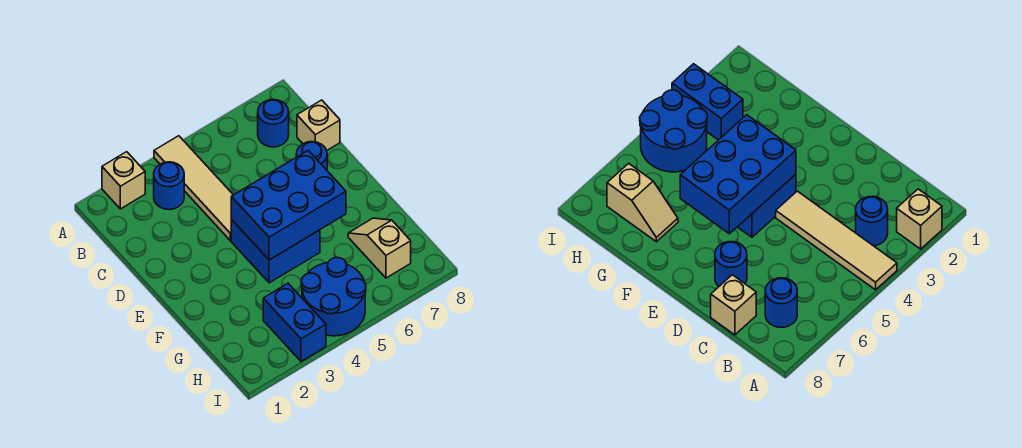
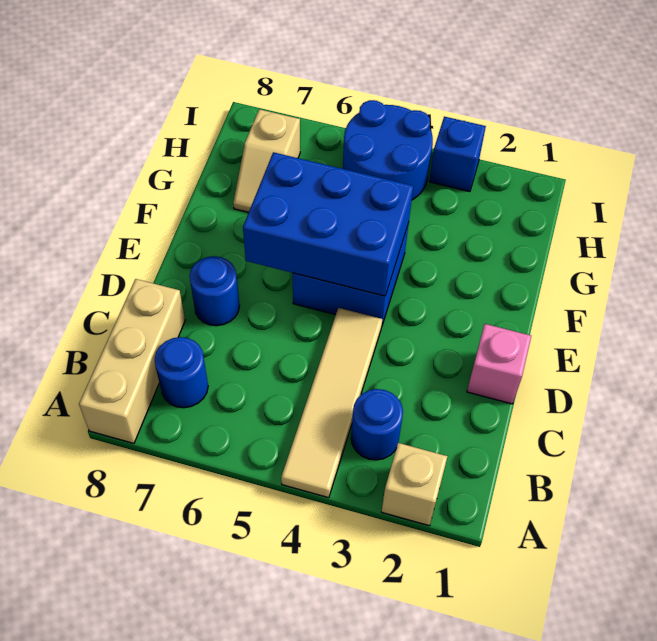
tan 1x1 brick [297,100,340,150] -> tan 1x3 brick [79,279,185,443]
none -> pink 1x1 brick [467,324,531,404]
blue 1x2 brick [263,283,326,362] -> blue 1x1 brick [429,117,486,192]

